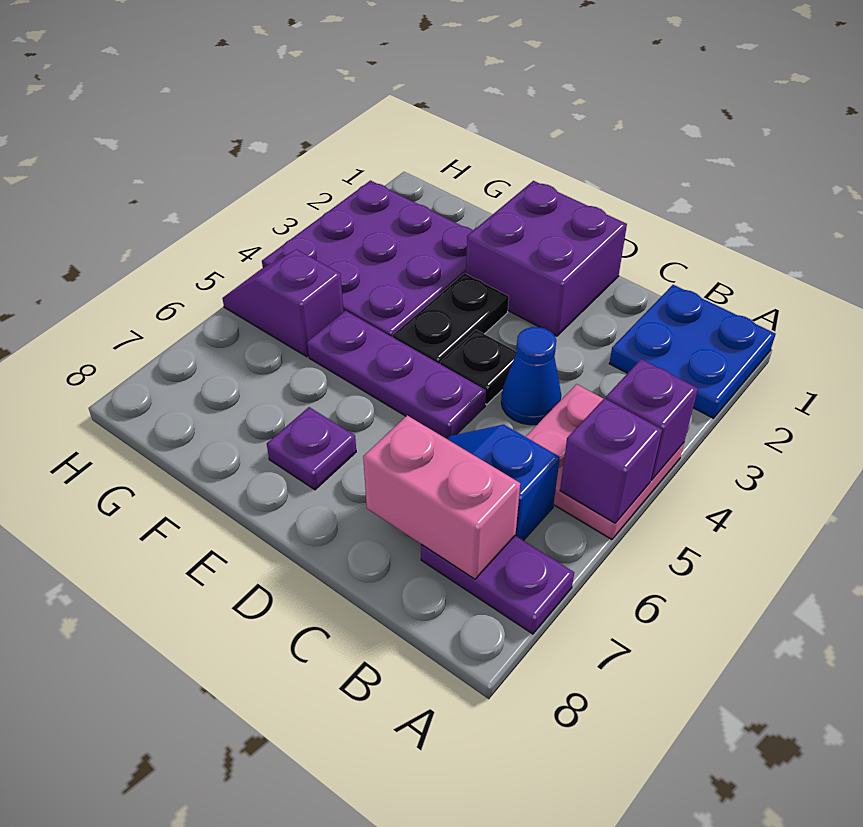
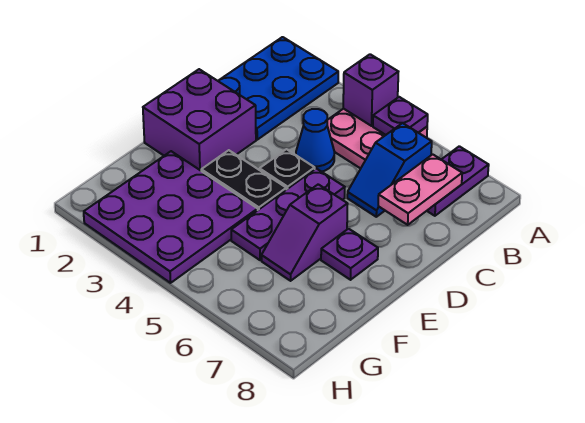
blue 2x2 plate [609,285,776,418] -> blue 2x3 plate [218,37,338,140]
purple 1x1 brick [560,398,662,523] -> purple 1x1 plate [373,97,428,135]
pink 1x2 brick [363,415,520,579] -> pink 1x2 plate [378,154,462,225]
purple 1x2 slope [222,249,343,357] -> purple 1x2 slope moved to [262,184,347,281]

